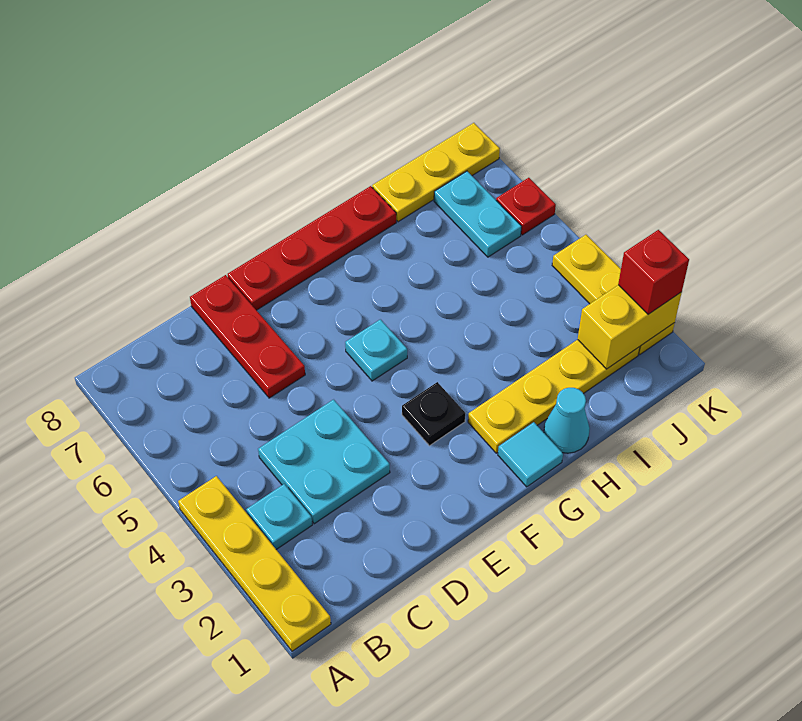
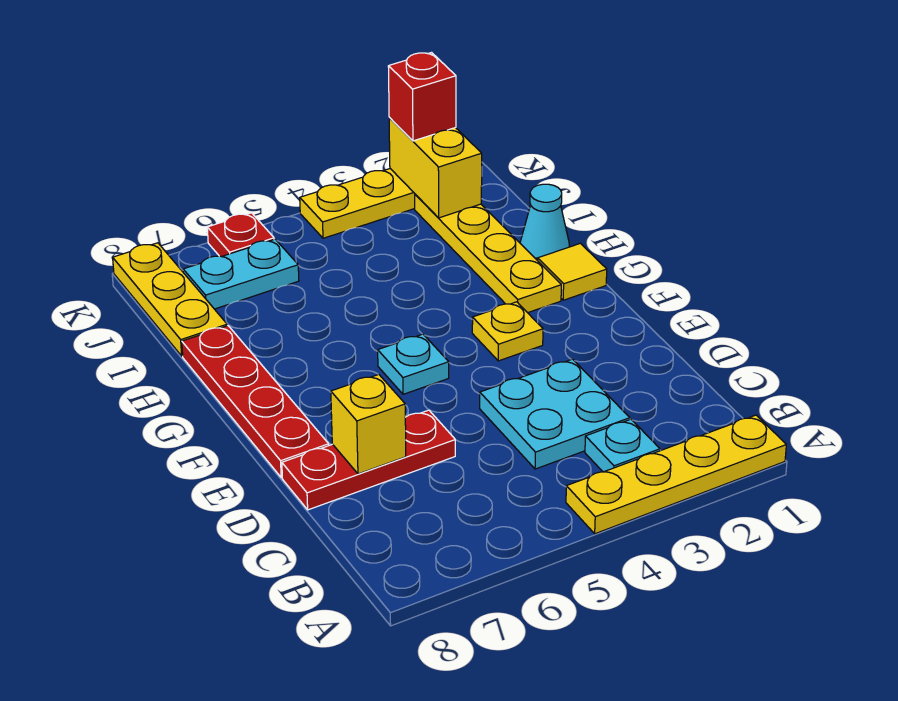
none -> yellow 1x1 brick [331,374,406,474]
black 1x1 plate [402,382,465,446] -> yellow 1x1 plate [472,302,543,361]
cyan 1x1 tile [498,422,563,487] -> yellow 1x1 tile [538,243,607,300]

